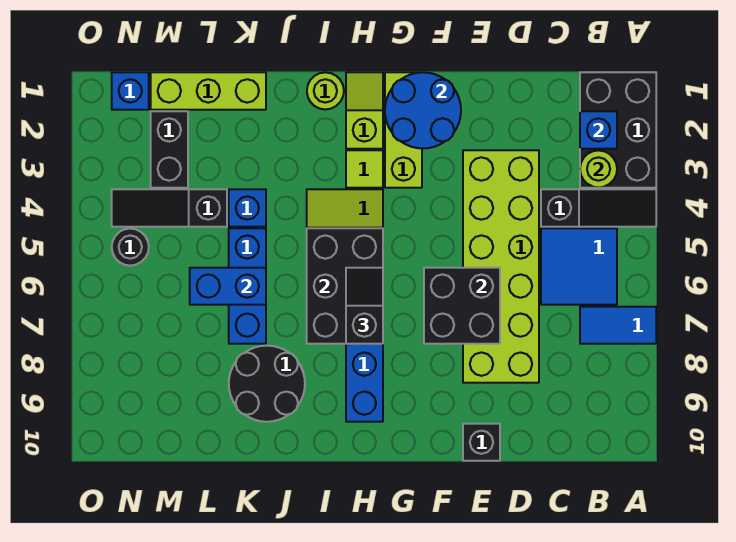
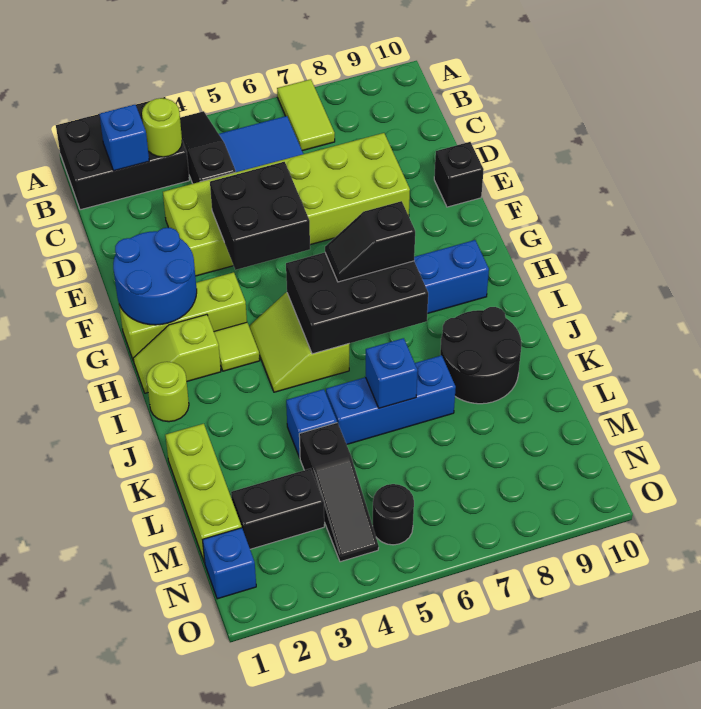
blue 1x2 tile [580,307,656,344] -> lime 1x2 tile [277,79,335,151]
black 2x2 brick [424,268,500,344] -> black 2x2 brick moved to [210,162,310,270]
blue 1x2 brick [190,268,266,305] -> blue 1x1 brick [365,338,418,408]

